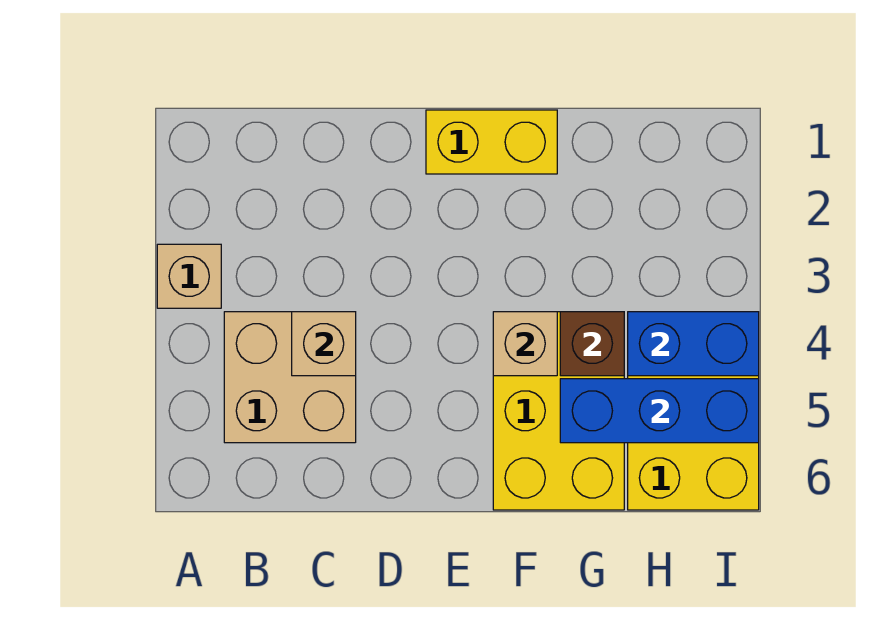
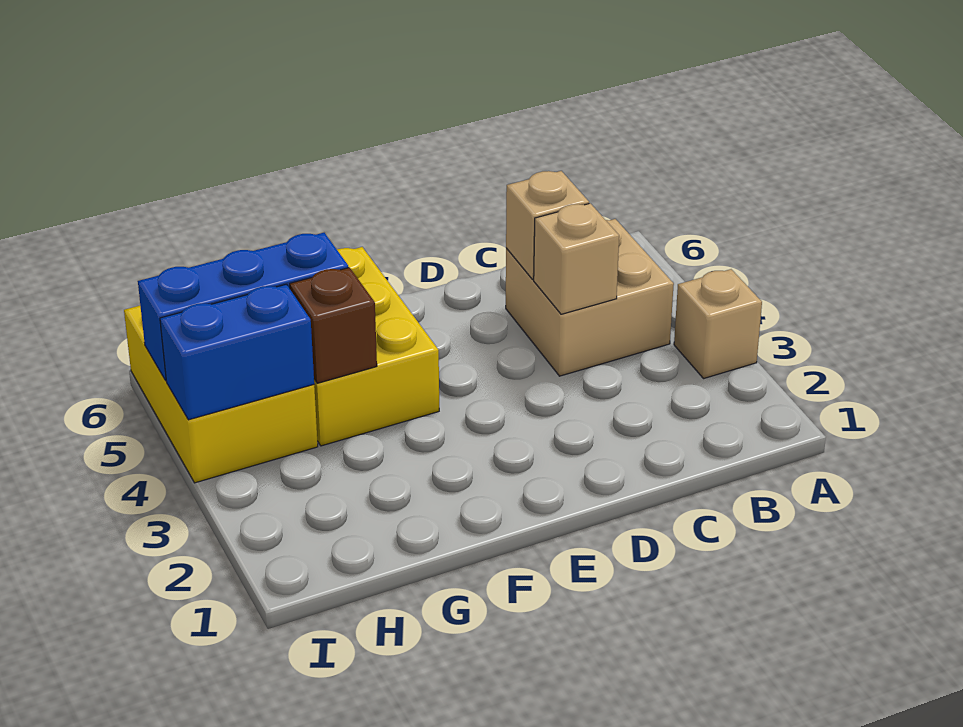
yellow 1x2 brick [426,110,557,174] -> none
tan 1x1 brick [493,312,557,376] -> tan 1x1 brick moved to [506,171,589,279]

